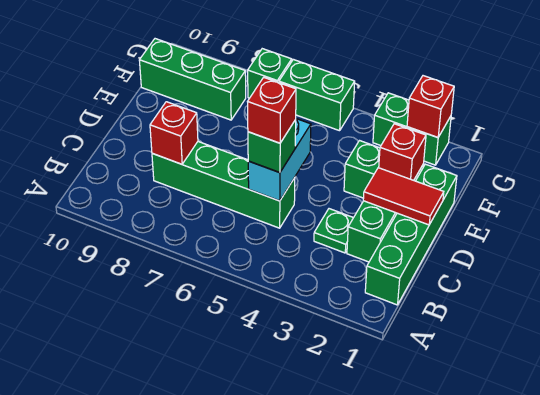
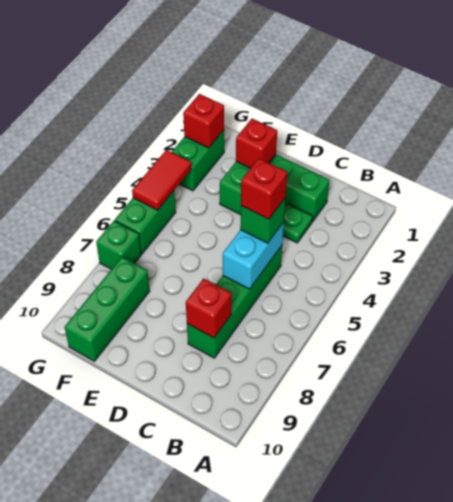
green 1x4 brick [365,164,457,305] -> none
cyan 1x2 brick [248,119,311,201] -> cyan 1x2 brick turned to [223,222,284,289]
red 1x2 tile [363,168,444,225] -> red 1x2 tile moved to [132,150,191,210]

